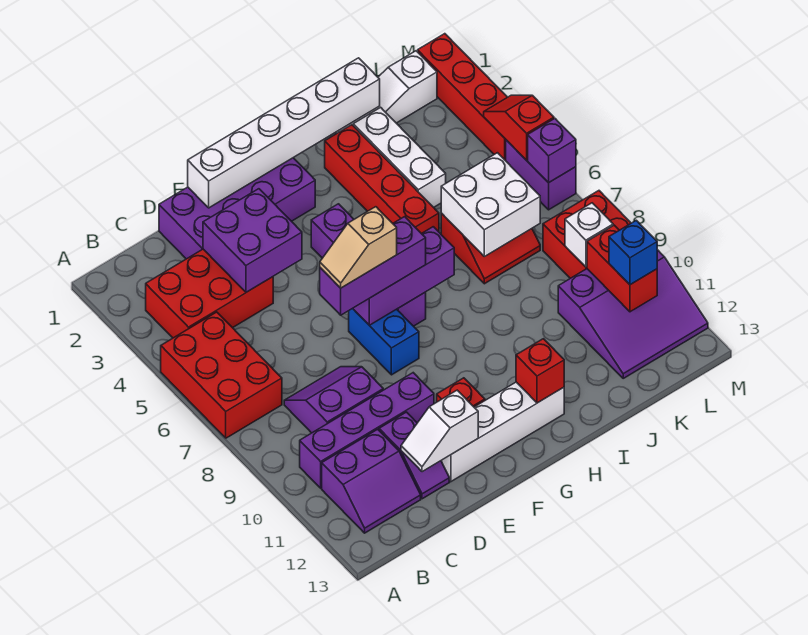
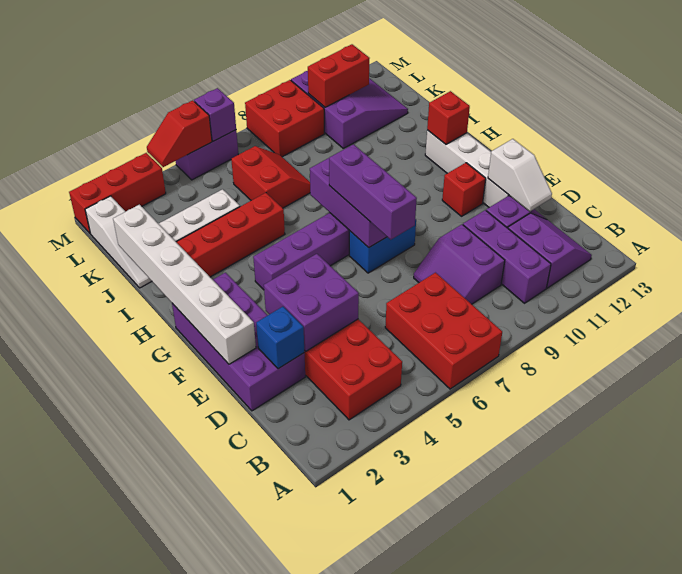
red 2x3 brick [161,312,282,438] -> red 2x3 brick turned to [385,273,502,389]
purple 1x4 brick [300,373,434,488] -> purple 1x3 brick [463,210,551,303]
tan 1x2 slope [320,207,397,288] -> none
white 2x2 brick [441,153,540,256] -> none
white 1x1 brick [565,203,613,267] -> none
blue 1x1 brick [609,220,657,285] -> blue 1x1 brick moved to [256,307,304,369]
red 1x4 brick [418,34,507,161] -> red 1x3 brick [69,153,166,233]

